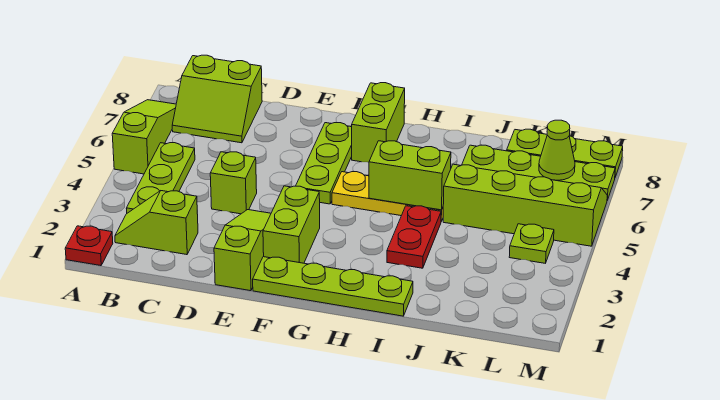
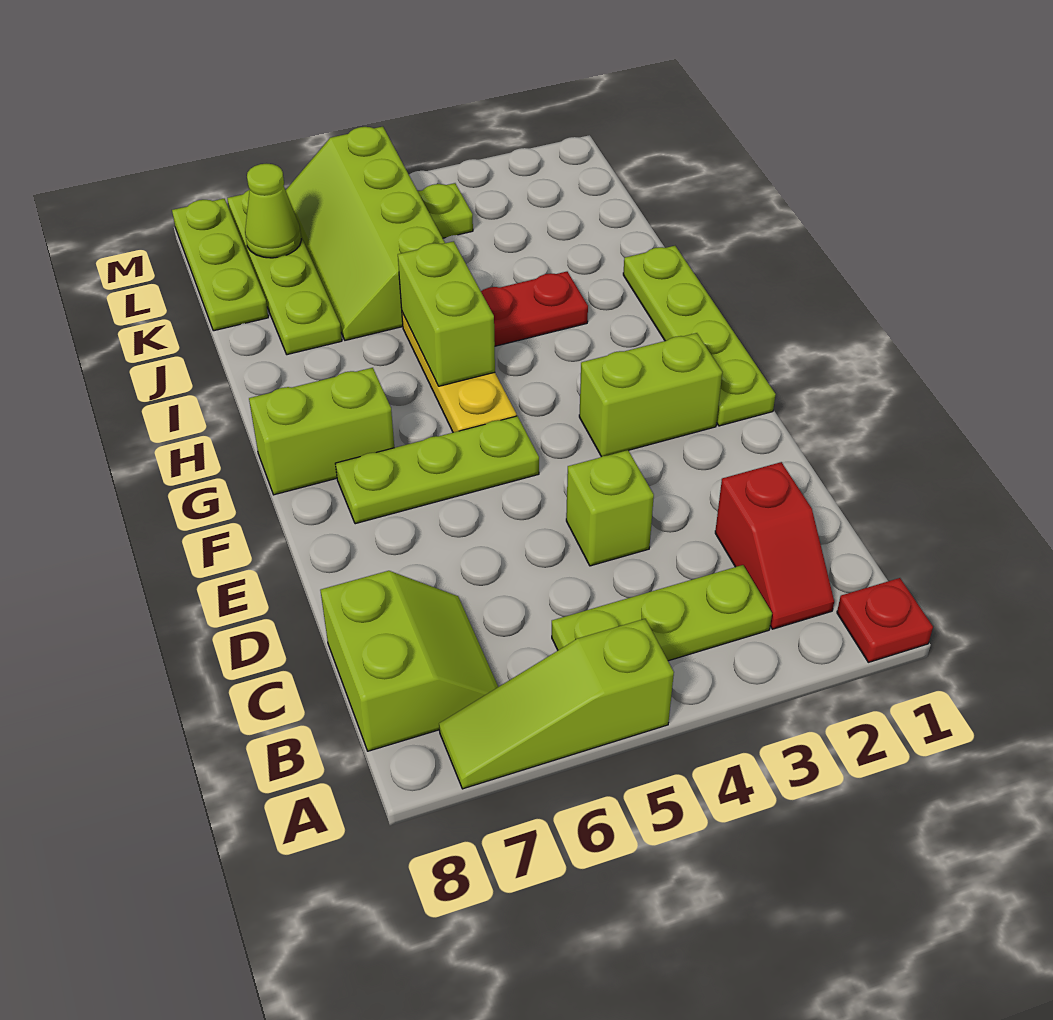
lime 1x2 slope [115,191,198,255] -> red 1x2 slope [715,462,834,629]
lime 1x3 slope [214,210,271,291] -> none

